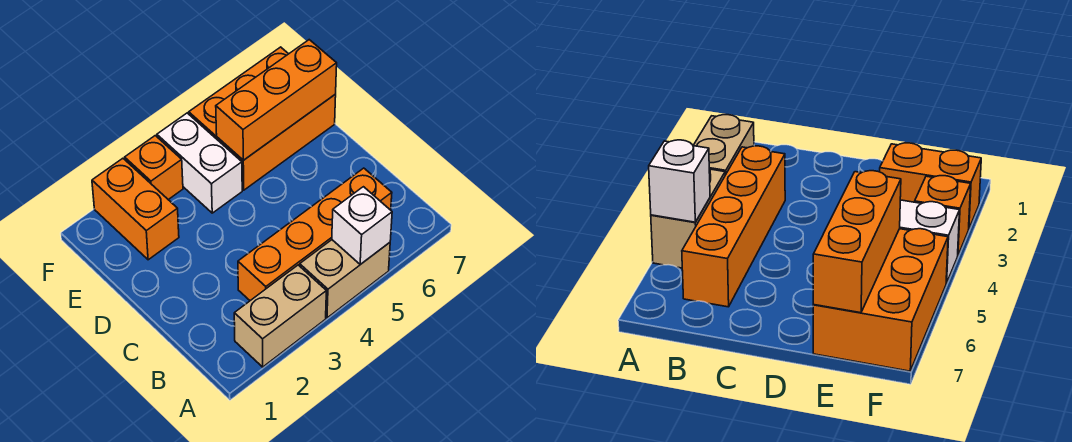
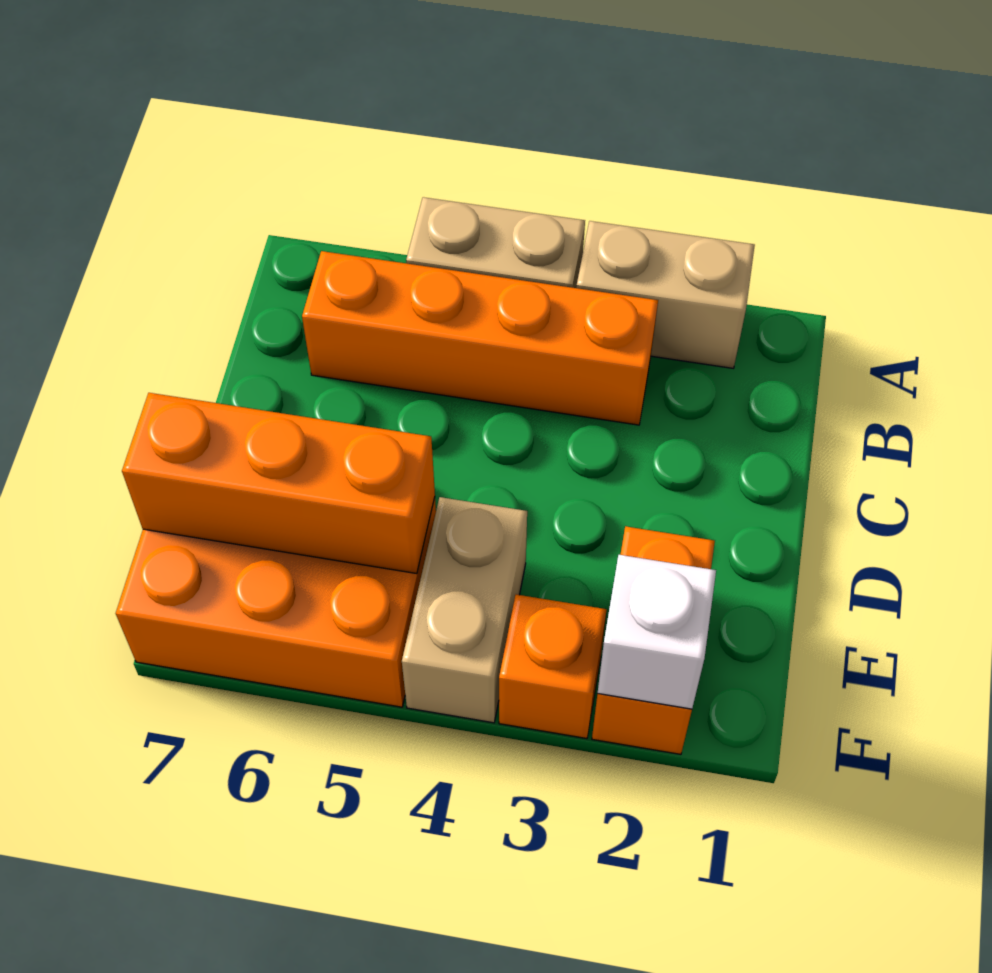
white 1x1 brick [332,187,392,264] -> white 1x1 brick moved to [598,555,716,709]
white 1x2 brick [157,113,242,213] -> tan 1x2 brick [402,497,527,723]

